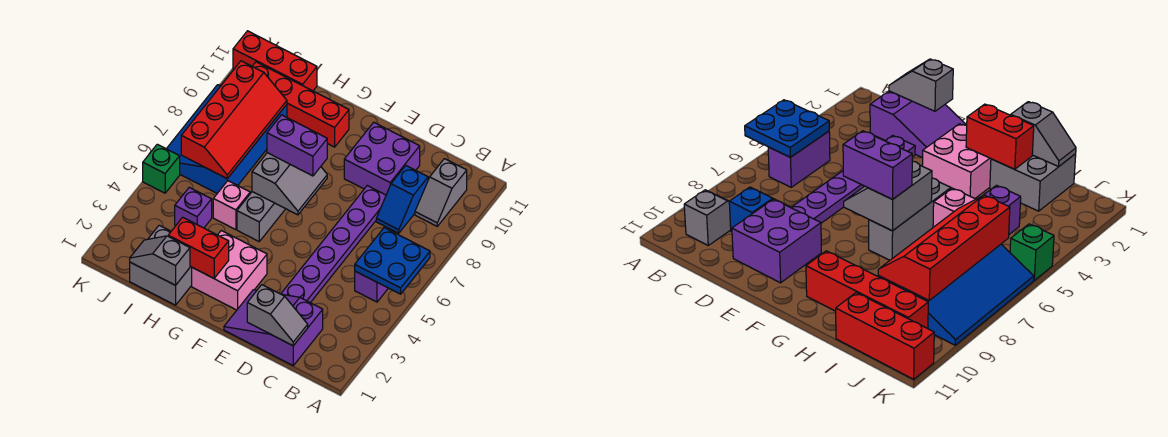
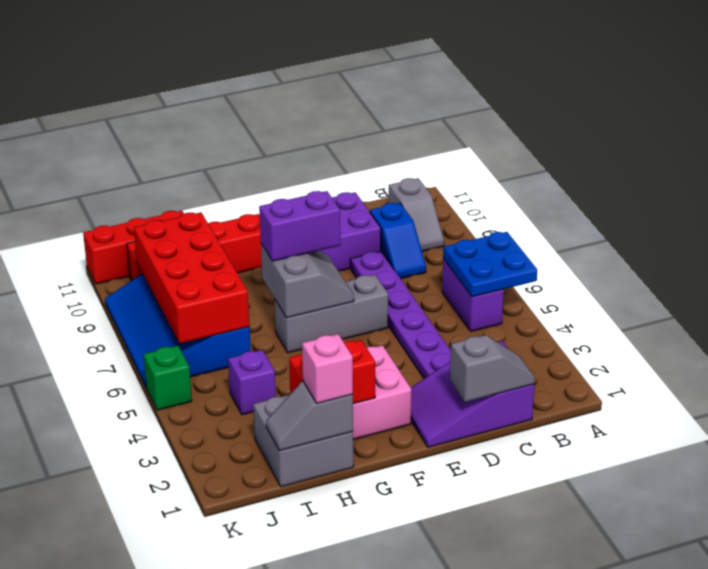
grey 1x3 brick [237,192,285,241] -> grey 1x3 brick turned to [274,275,388,353]
pink 1x1 brick [213,181,250,230] -> pink 1x1 brick moved to [302,334,353,403]
red 2x4 slope [181,61,287,179] -> red 2x4 brick [134,213,249,343]

